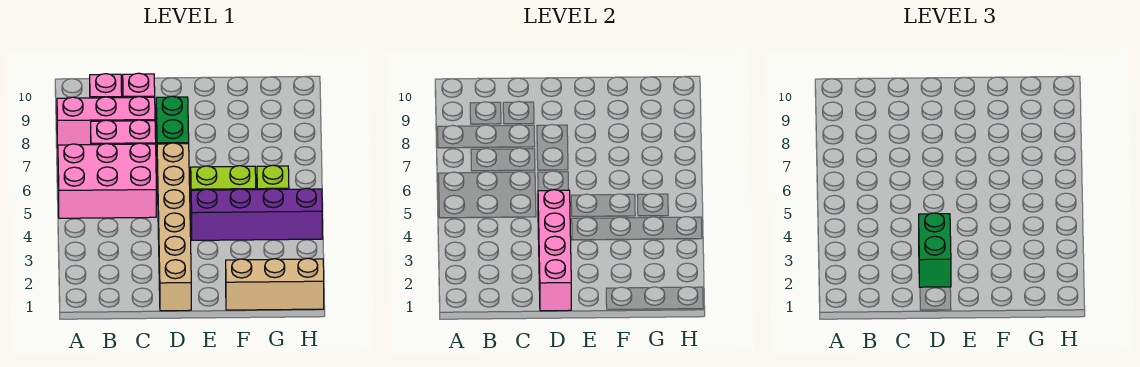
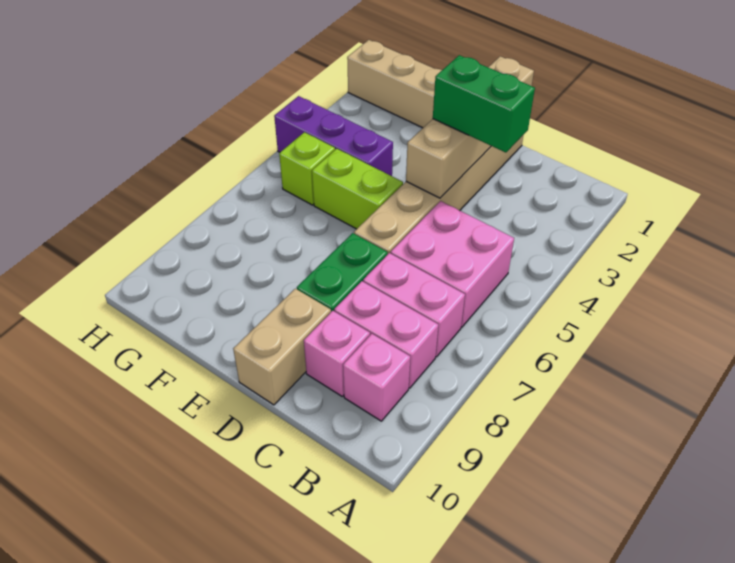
pink 2x3 brick [58,143,156,218] -> pink 2x2 brick [391,201,514,327]
pink 1x3 brick [57,97,155,148] -> pink 1x2 brick [334,281,438,388]
pink 1x4 brick [538,190,571,311] -> tan 1x4 brick [406,56,534,198]
green 1x2 brick [919,213,951,287] -> green 1x2 brick turned to [433,55,535,152]
none -> tan 1x2 brick [233,289,331,405]
purple 1x4 brick [191,188,322,240] -> purple 1x3 brick [274,96,393,176]

